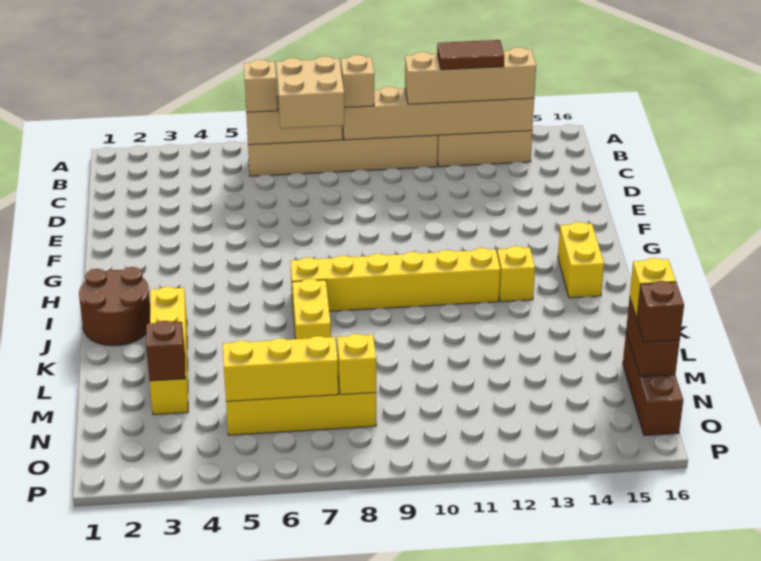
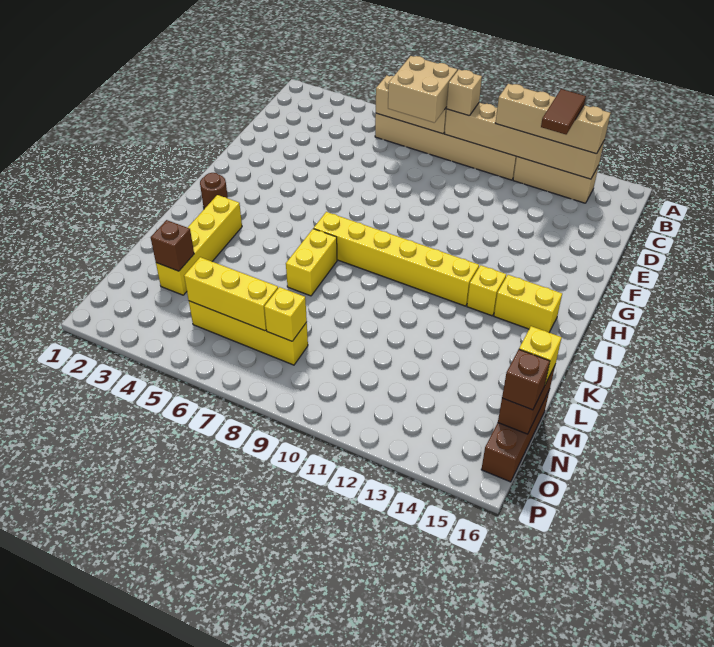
tan 1x1 brick [244,59,277,112] -> none
brown 1x2 tile [437,40,504,70] -> brown 1x2 tile turned to [541,89,586,134]
yellow 1x2 brick [558,222,604,298] -> yellow 1x2 brick turned to [494,275,562,332]
brown 2x2 round brick [79,267,150,346] -> brown 1x1 round brick [200,173,228,209]

